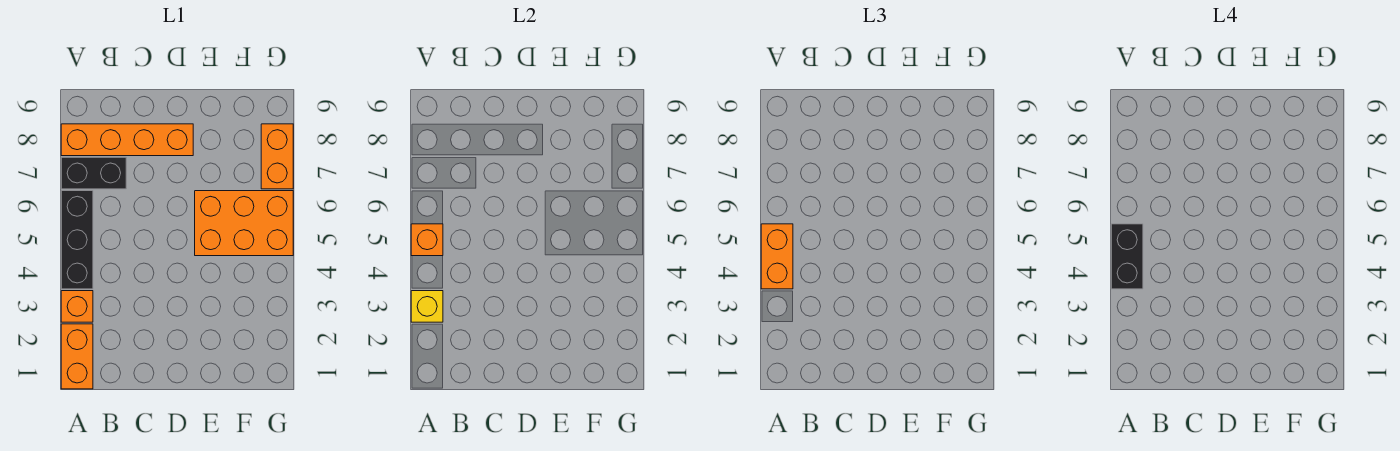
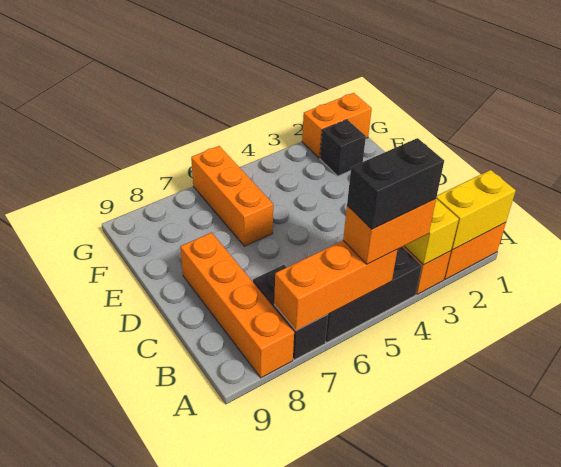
none -> yellow 1x2 brick [436,170,516,250]
orange 1x1 brick [411,224,443,256] -> orange 1x3 brick [274,241,397,331]
orange 2x3 brick [195,191,293,256] -> orange 1x3 brick [191,146,273,246]
none -> black 1x1 brick [320,120,366,176]
orange 1x2 brick [261,124,293,189] -> orange 1x2 brick moved to [302,93,372,158]

